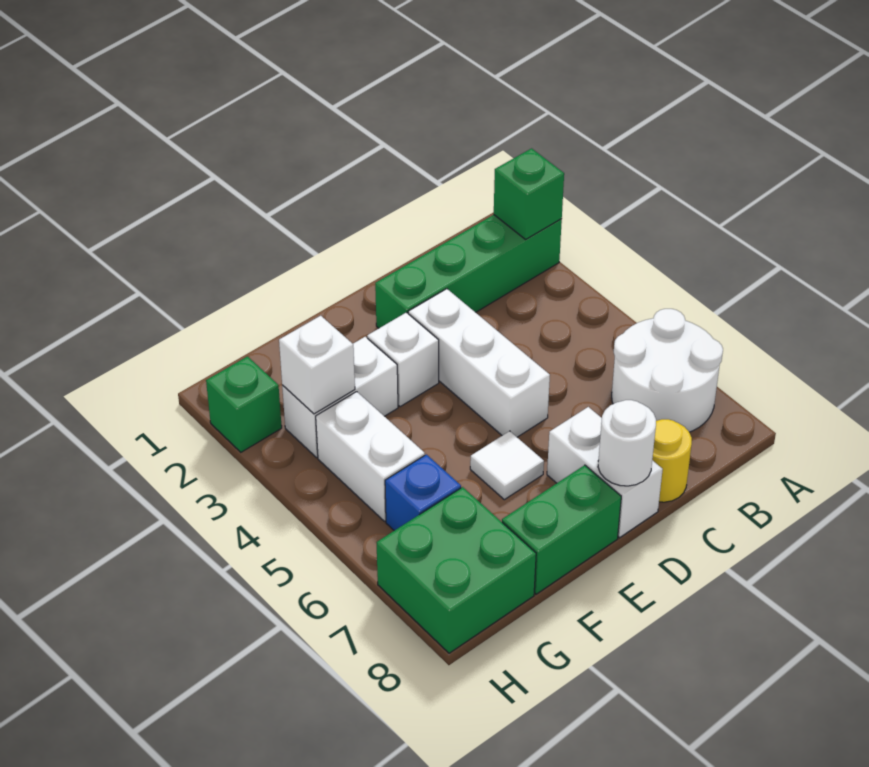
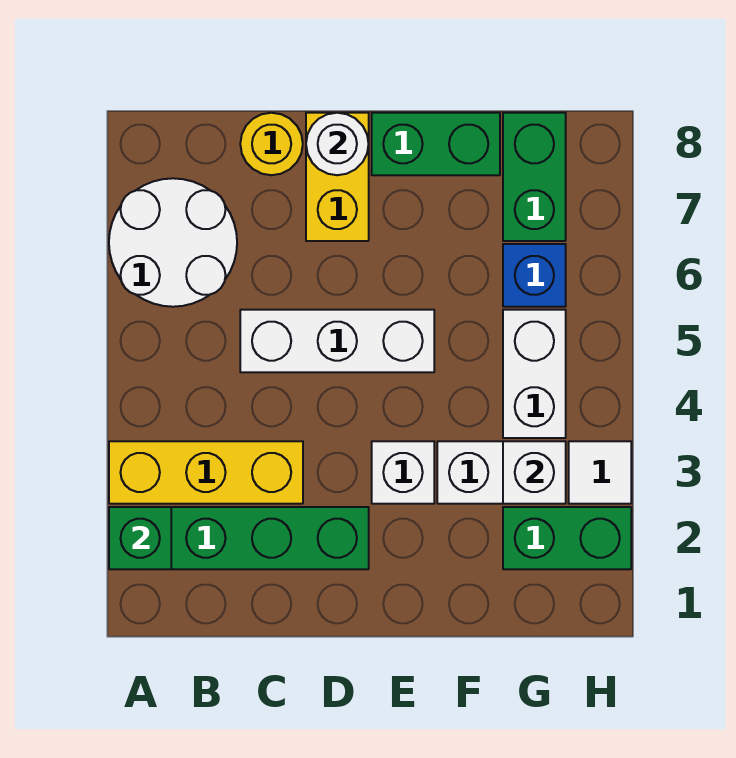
none -> yellow 1x3 brick [109,441,303,504]
white 1x3 brick [408,289,550,437] -> white 1x3 brick turned to [240,310,434,372]
white 1x2 brick [547,407,663,538] -> yellow 1x2 brick [306,113,369,241]
white 1x1 tile [470,431,544,500] -> white 1x1 tile moved to [569,441,631,504]
green 2x2 brick [377,487,536,653] -> green 1x2 brick [503,113,566,241]
green 1x1 brick [206,356,282,452] -> green 1x2 brick [503,507,631,569]

